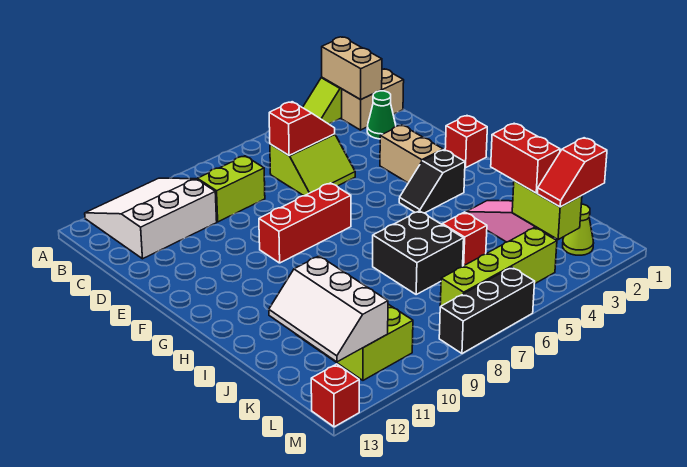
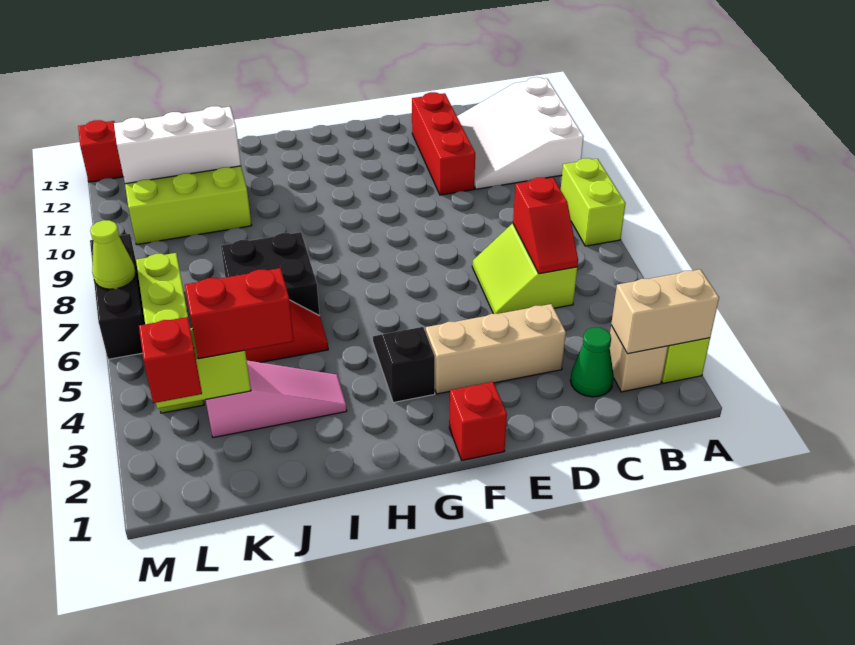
white 3x3 slope [85,178,217,259] -> white 3x3 slope turned to [457,77,584,189]
tan 1x2 brick [342,69,404,130] -> tan 1x1 brick [610,325,668,392]
lime 1x2 brick [197,156,265,222] -> lime 1x2 brick moved to [561,158,626,246]
tan 1x2 brick [380,125,443,183] -> tan 1x3 brick [426,304,566,394]
red 1x3 brick [259,183,351,263] -> red 1x3 brick moved to [412,92,475,195]
lime 1x1 cone [563,204,593,255] -> lime 1x1 cone moved to [90,220,136,289]

